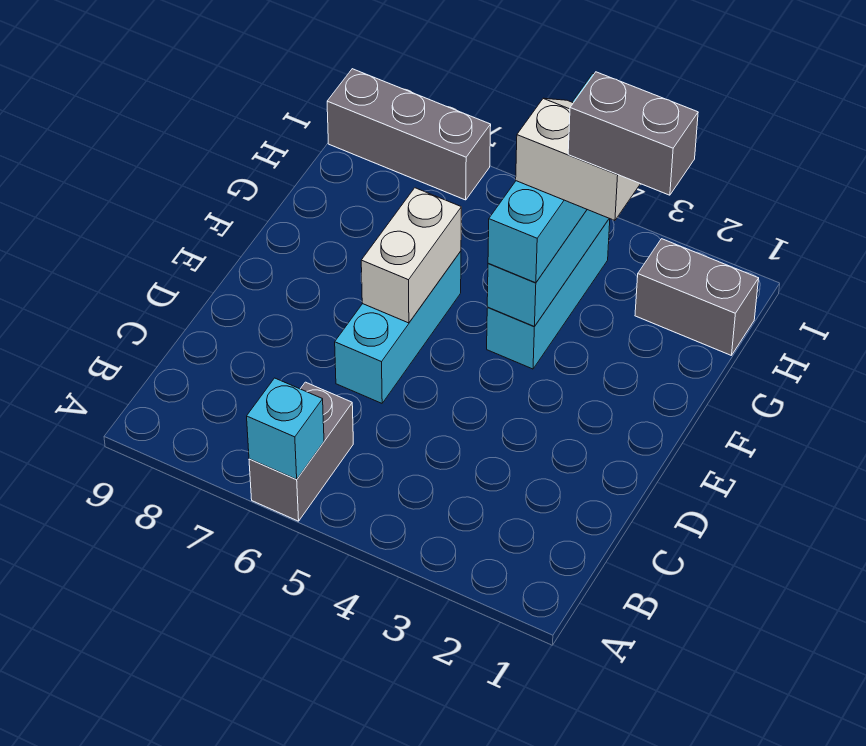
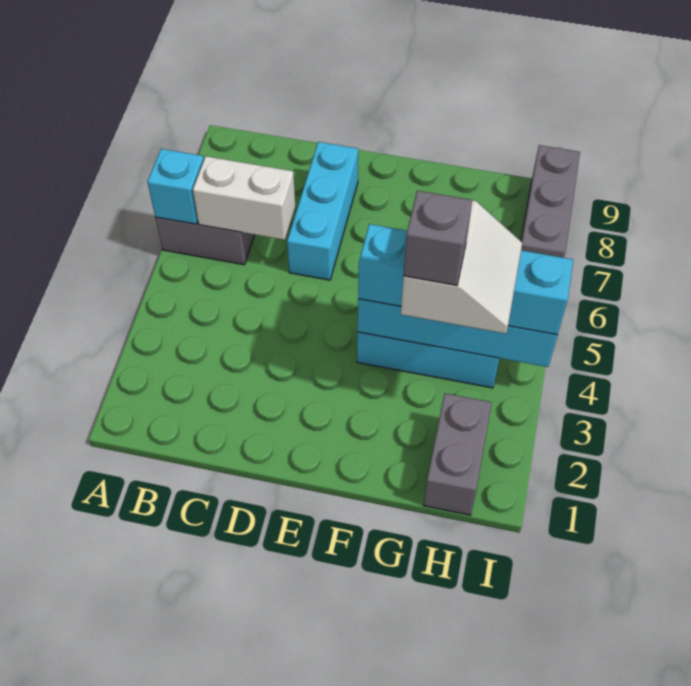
cyan 1x3 brick [335,251,461,403] -> cyan 1x3 brick turned to [287,142,358,280]
white 1x2 brick [361,188,461,323] -> white 1x2 brick moved to [193,156,295,240]
grey 1x2 brick [568,72,698,195] -> grey 1x1 brick [403,191,472,285]

